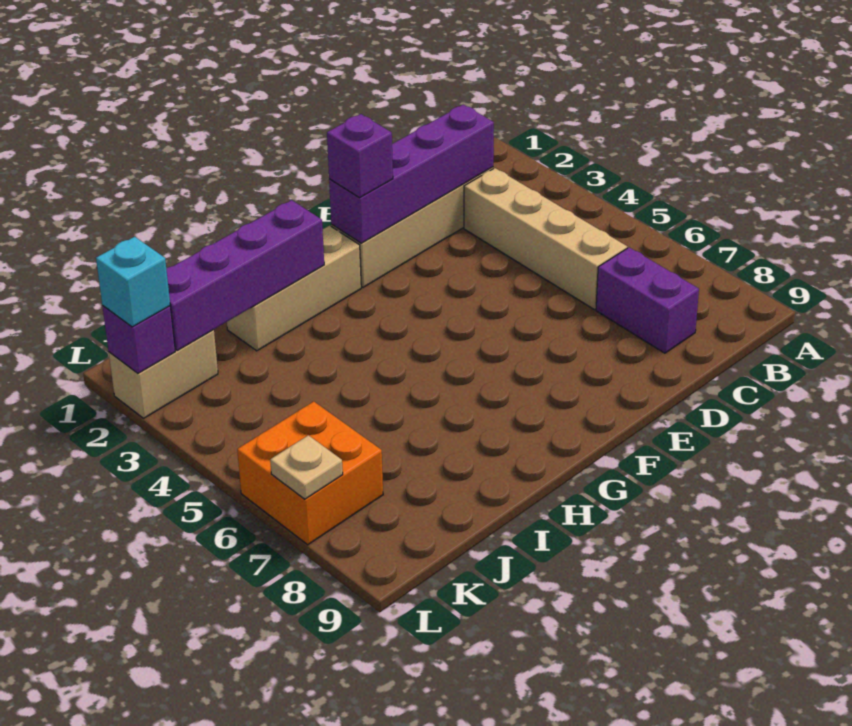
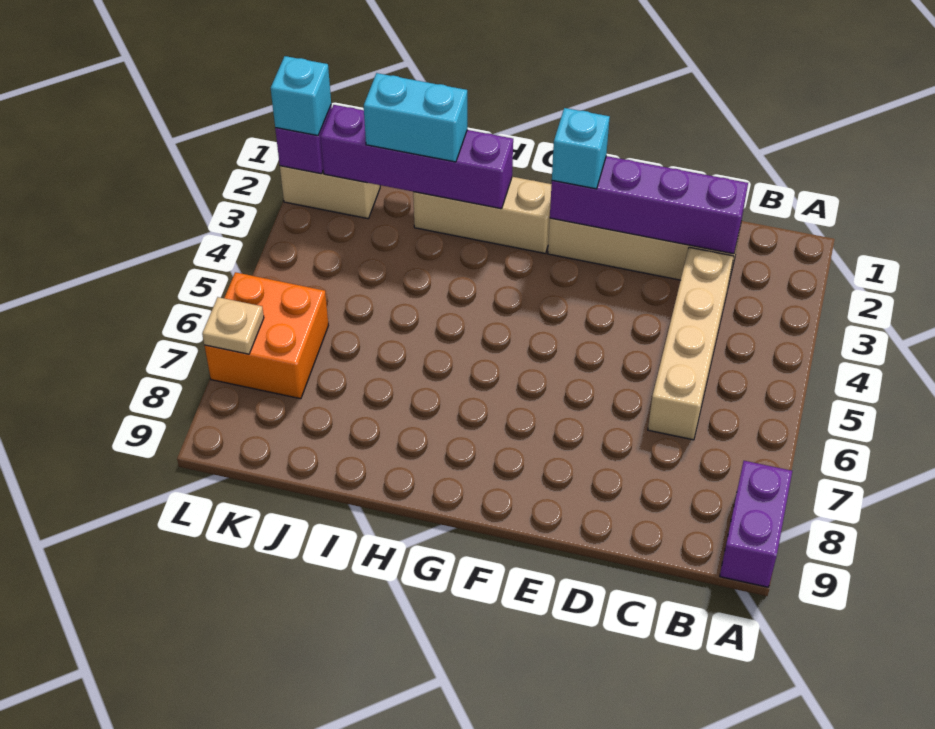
purple 1x2 brick [596,247,699,353] -> purple 1x2 brick moved to [720,461,792,587]
purple 1x1 brick [327,114,393,198] -> cyan 1x1 brick [552,108,610,189]
none -> cyan 1x2 brick [364,73,467,162]

